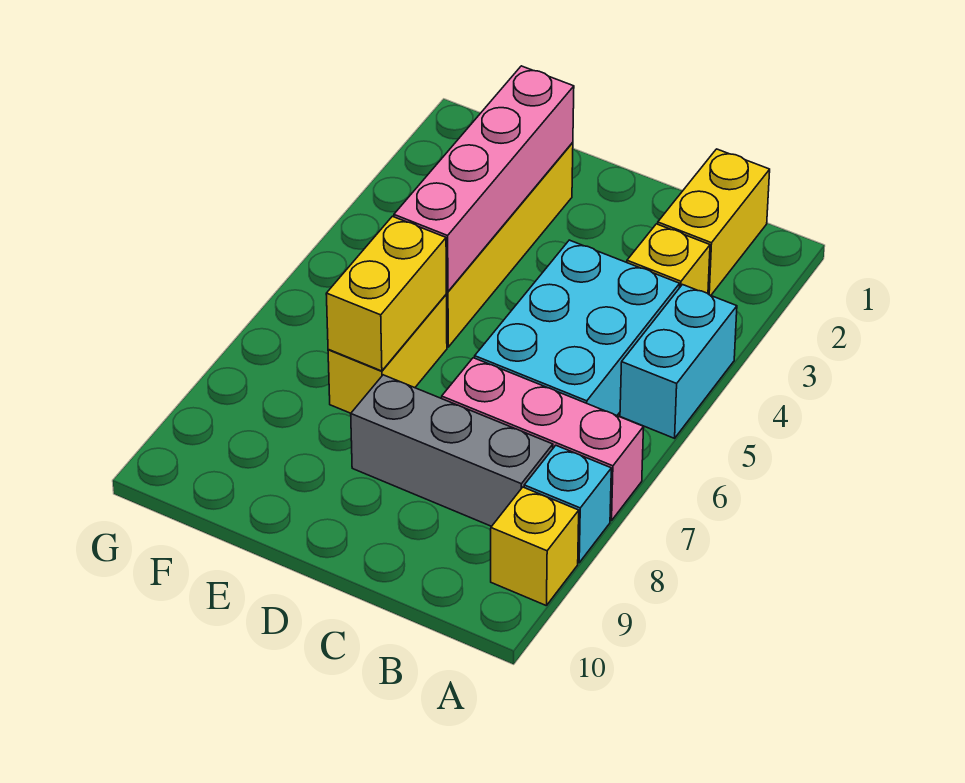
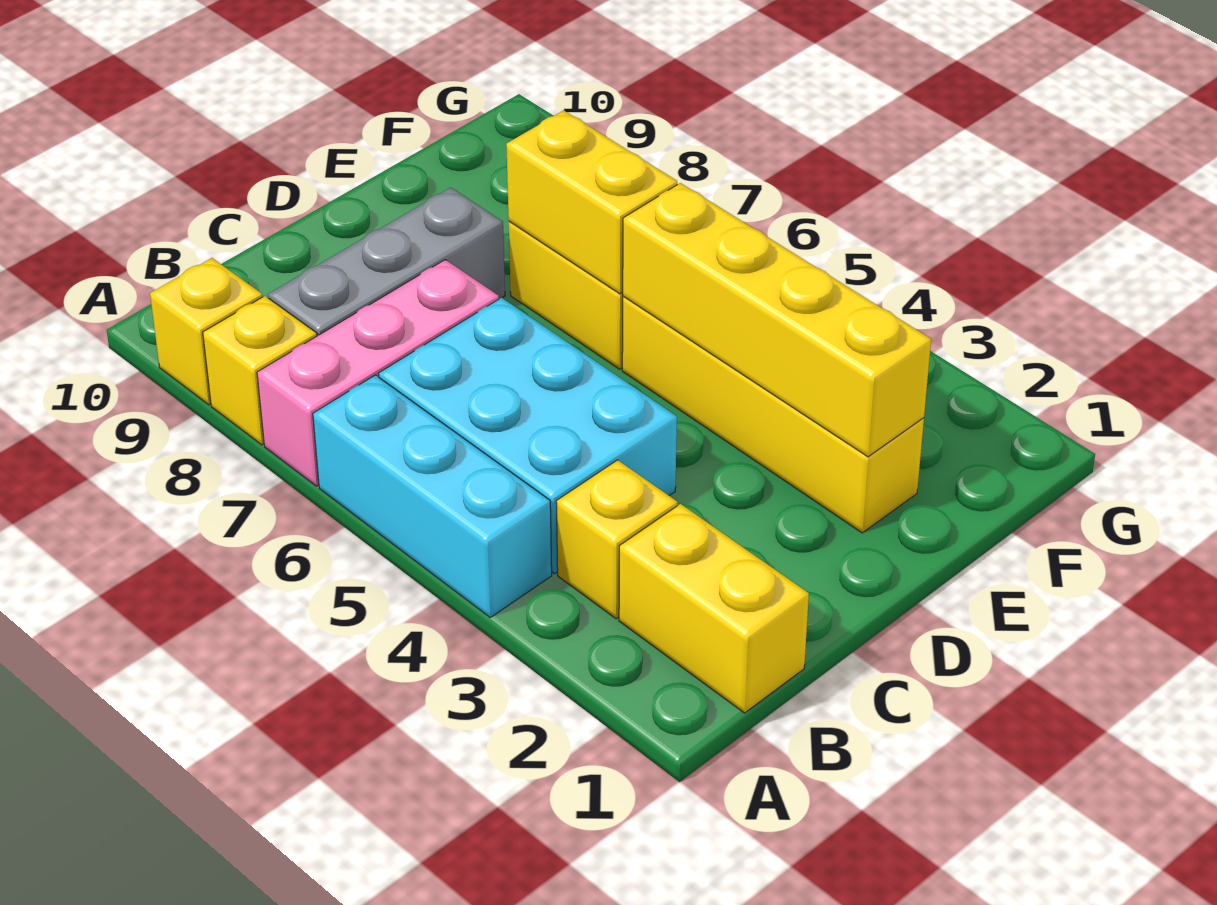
cyan 1x2 brick [620,285,737,438] -> cyan 1x3 brick [313,375,552,617]
cyan 1x1 brick [524,445,611,563] -> yellow 1x1 brick [203,296,317,445]
pink 1x4 brick [394,66,574,292] -> yellow 1x4 brick [623,183,931,457]

